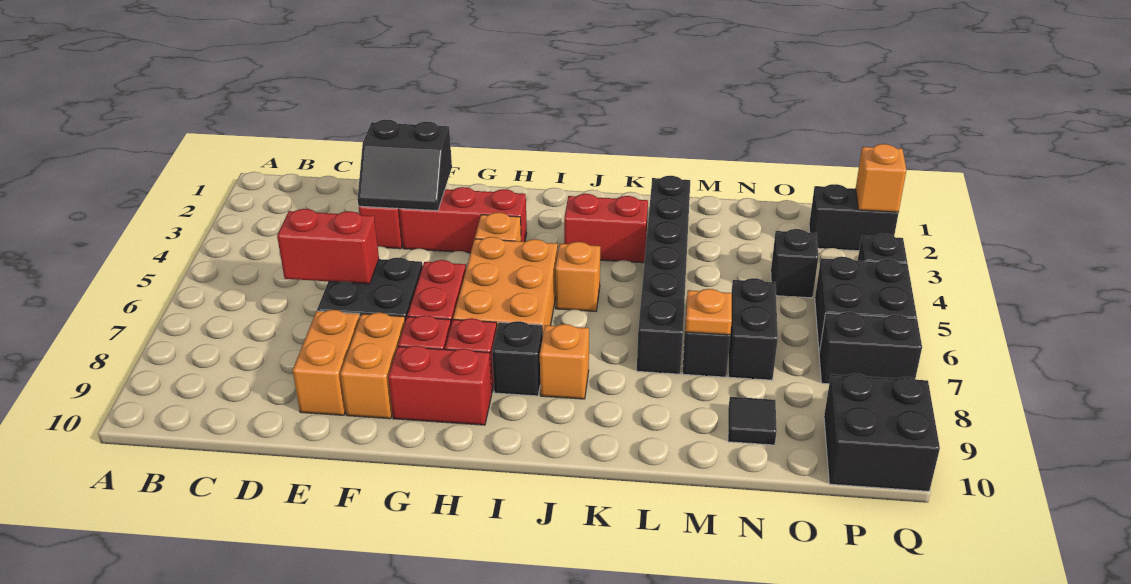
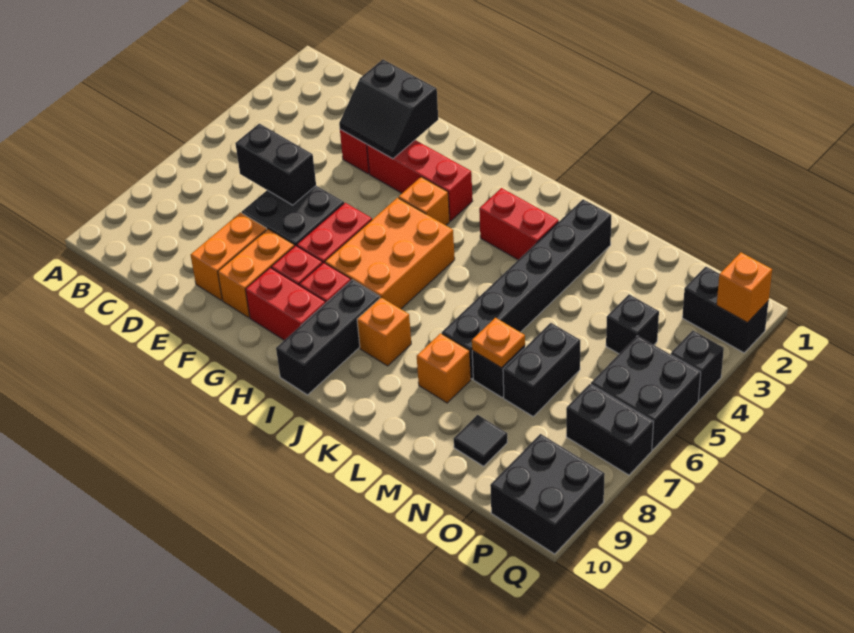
red 1x2 brick [277,209,379,284] -> black 1x2 brick [235,124,316,205]
black 1x1 brick [492,321,543,396] -> black 1x3 brick [276,280,380,395]
orange 1x1 brick [555,242,600,311] -> orange 1x1 brick moved to [417,333,471,403]

